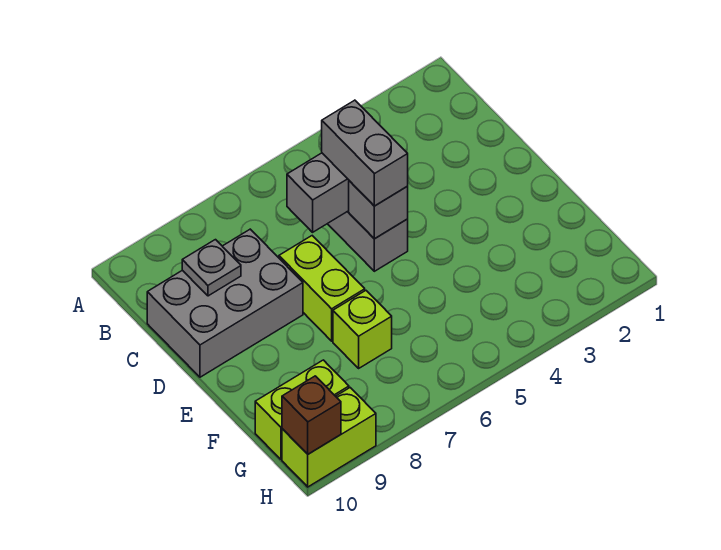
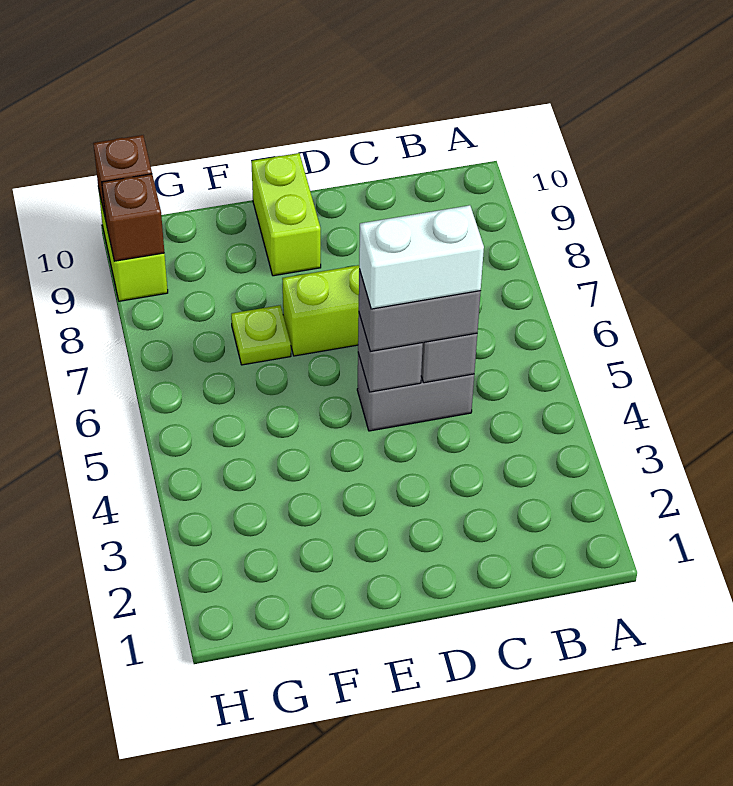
none -> white 1x2 brick [359,205,484,309]
grey 2x3 brick [147,229,303,377] -> none
grey 1x1 plate [182,240,241,296] -> none
lime 1x1 brick [333,291,392,368] -> lime 1x1 plate [231,305,291,365]
lime 1x2 brick [255,360,349,459] -> lime 1x2 brick moved to [251,153,321,276]
none -> brown 1x1 brick [102,174,164,261]

